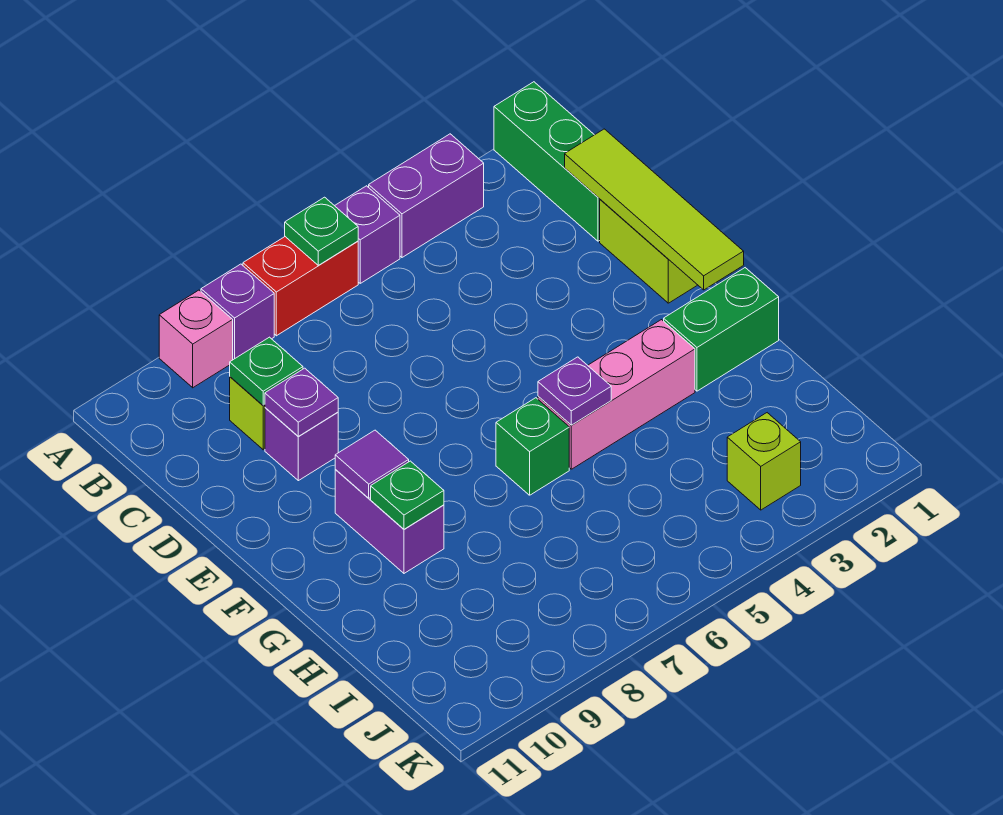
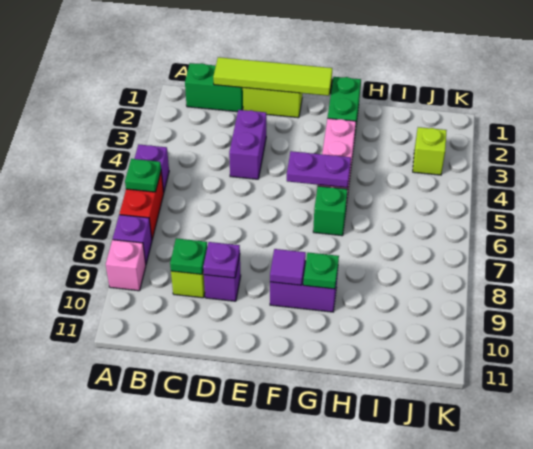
green 1x3 brick [494,82,600,241] -> green 1x2 brick [185,63,243,112]
purple 1x2 brick [369,134,484,257] -> purple 1x2 brick moved to [229,110,266,179]
purple 1x1 plate [538,357,611,425] -> purple 1x2 plate [287,151,351,188]

